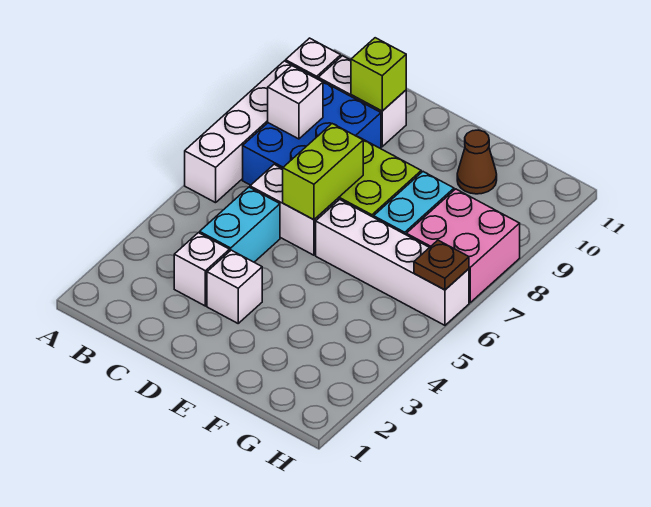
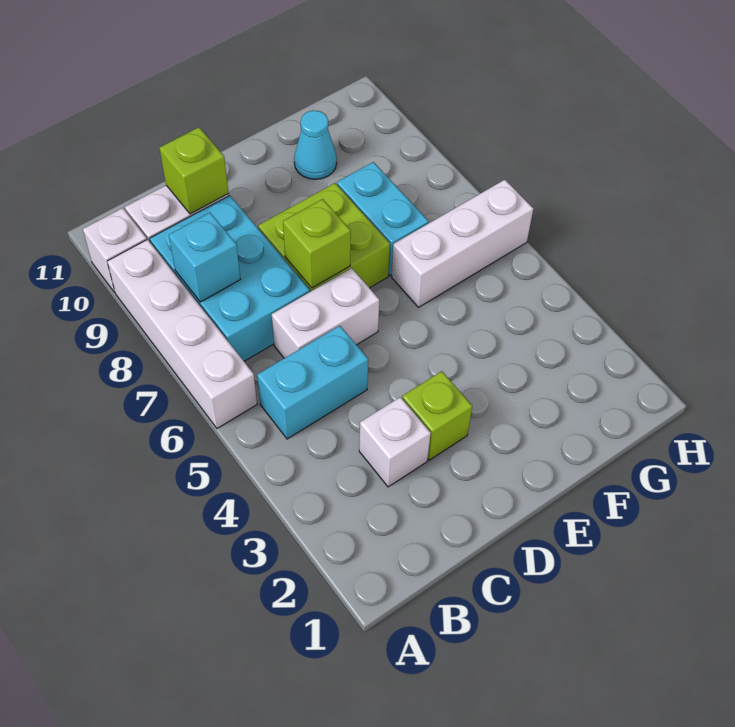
blue 2x3 brick [243,79,381,185] -> cyan 2x3 brick [150,195,310,361]
white 1x1 brick [268,66,323,139] -> cyan 1x1 brick [169,213,241,302]
cyan 1x2 brick [200,187,280,262] -> cyan 1x2 brick turned to [257,326,368,439]
white 1x1 brick [207,250,262,323] -> lime 1x1 brick [402,371,472,460]
lime 1x2 brick [283,124,363,220] -> lime 1x1 brick [283,199,351,288]
white 1x4 brick [316,199,469,325] -> white 1x3 brick [392,180,533,307]
brown 1x1 cone [457,130,497,194] -> cyan 1x1 cone [294,110,337,179]
pink 2x2 brick [406,189,520,302] -> none
brown 1x1 plate [414,240,469,290] -> none

